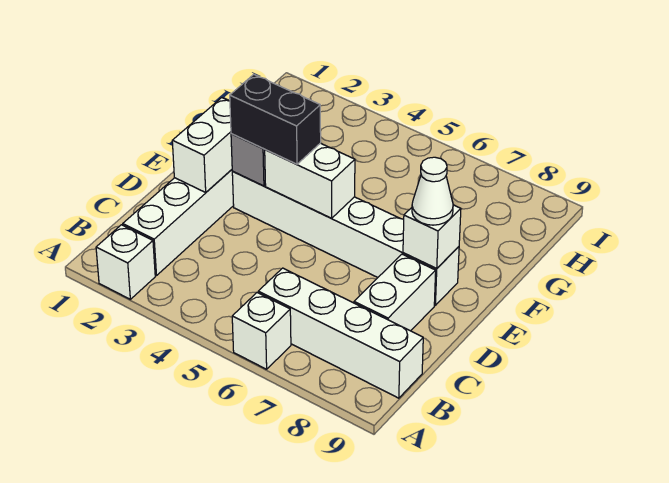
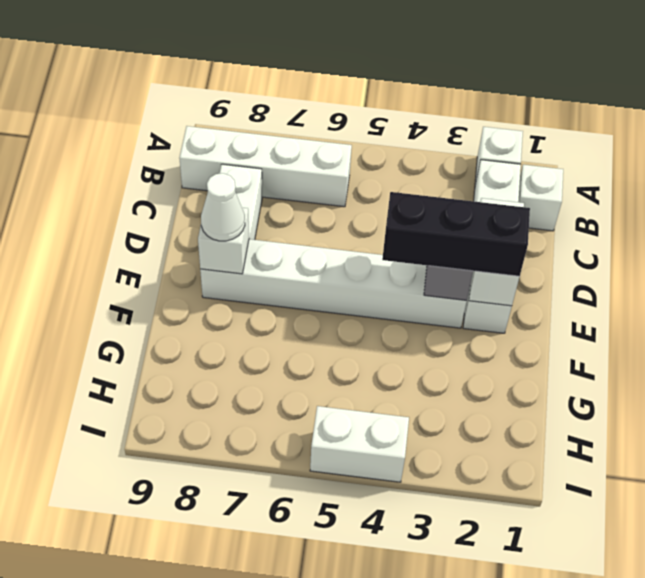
white 1x1 brick [232,293,291,369] -> white 1x1 brick moved to [518,165,563,231]
black 1x2 brick [230,74,321,164] -> black 1x3 brick [382,192,530,276]
white 1x2 brick [265,143,355,218] -> white 1x2 brick moved to [310,406,409,482]

